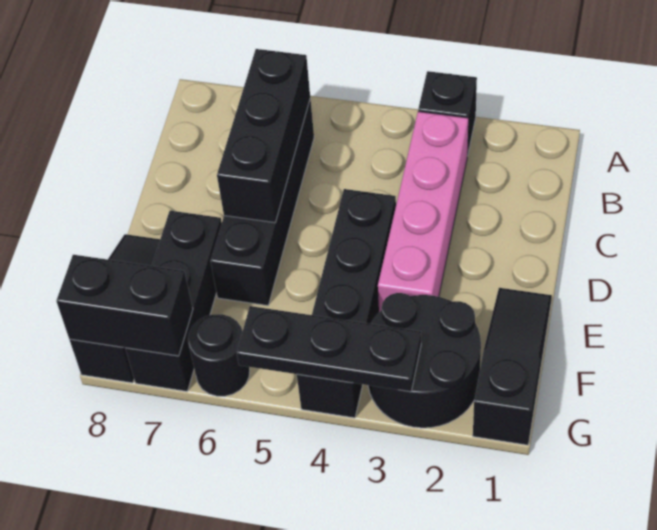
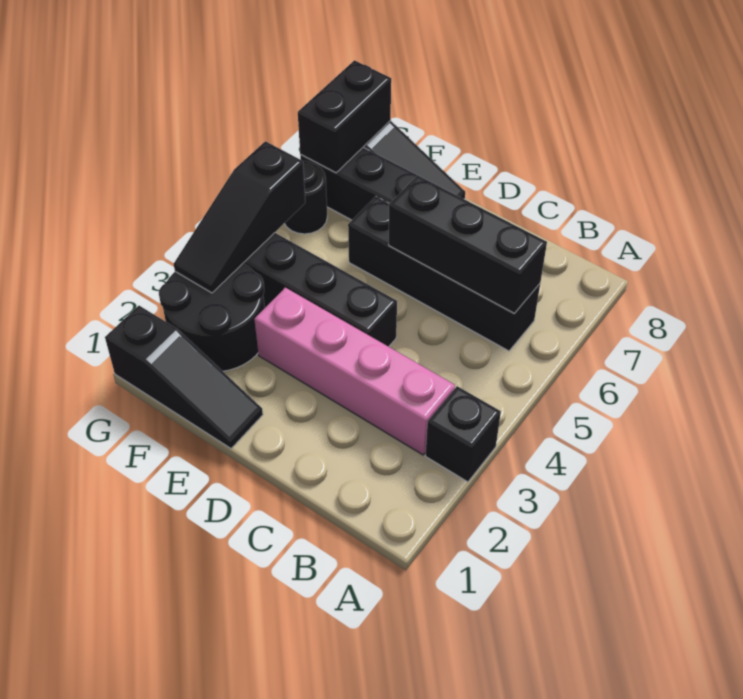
black 1x3 plate [237,306,421,392] -> black 1x3 slope [174,141,305,293]

